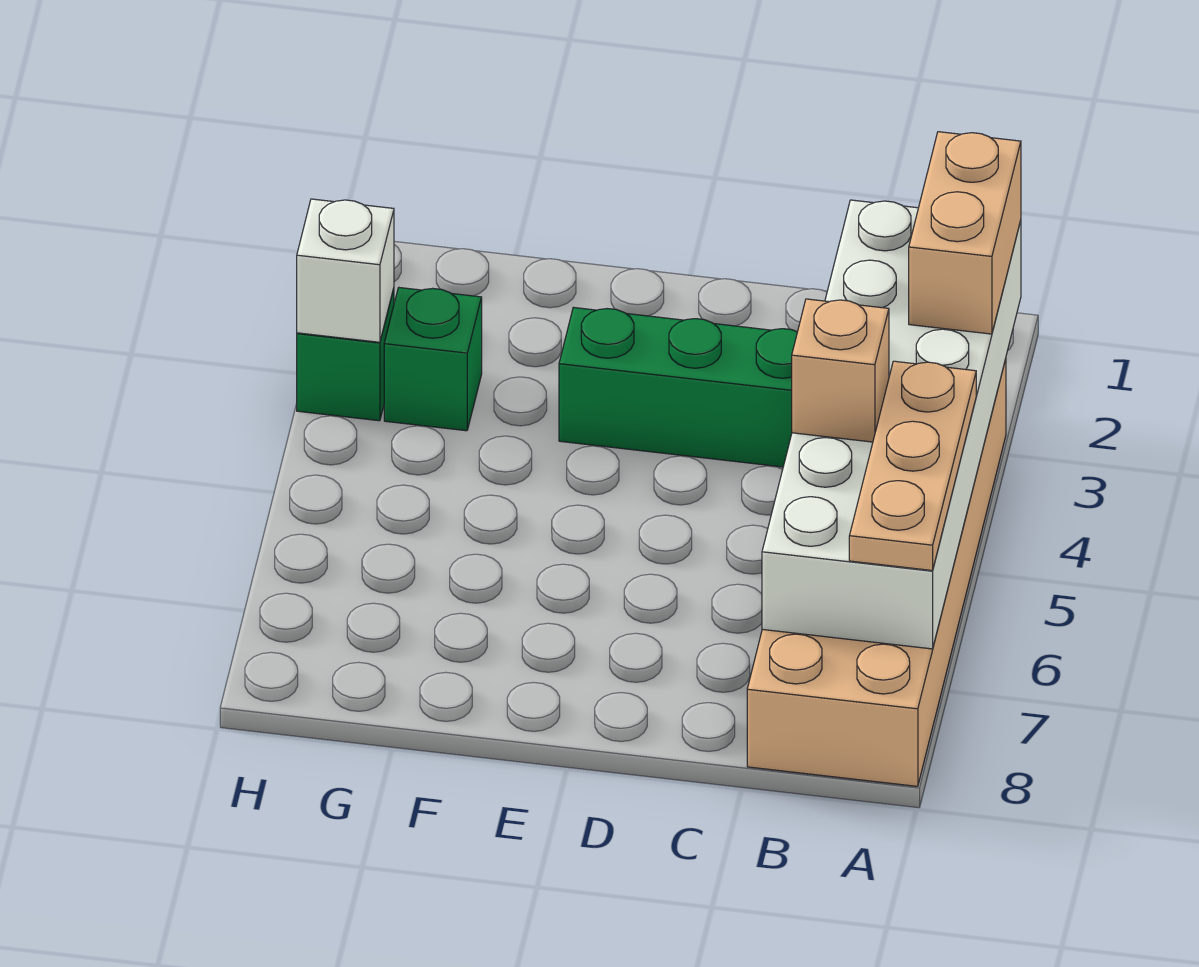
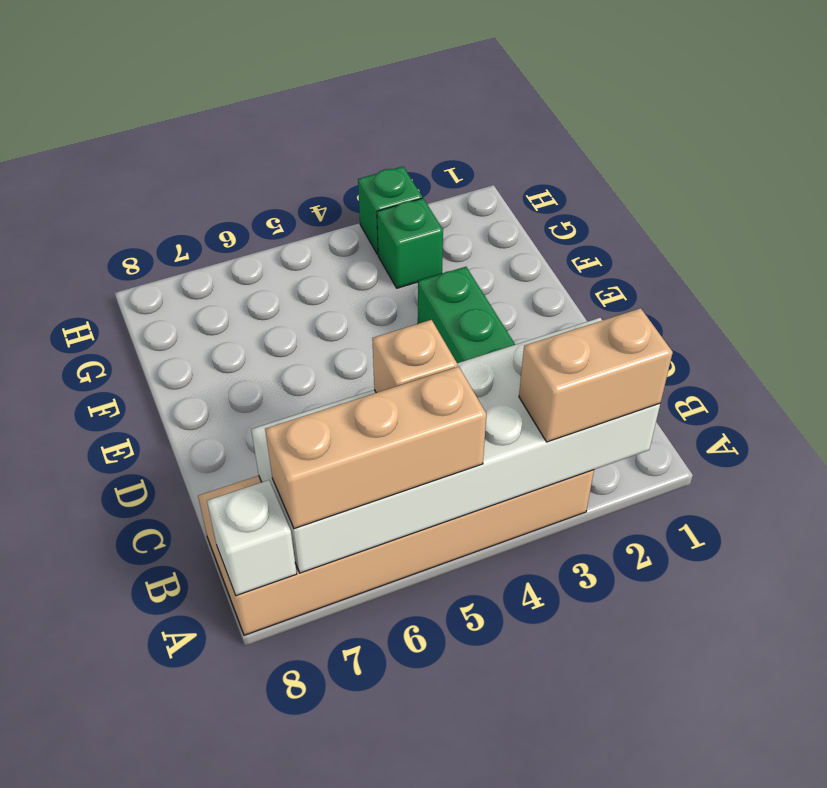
tan 1x3 plate [849,361,976,571] -> tan 1x3 brick [265,367,486,529]
white 1x1 brick [297,199,394,342] -> white 1x1 brick moved to [207,480,297,596]

